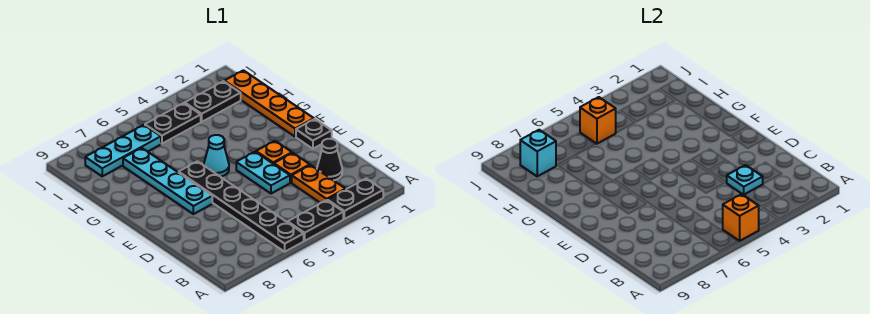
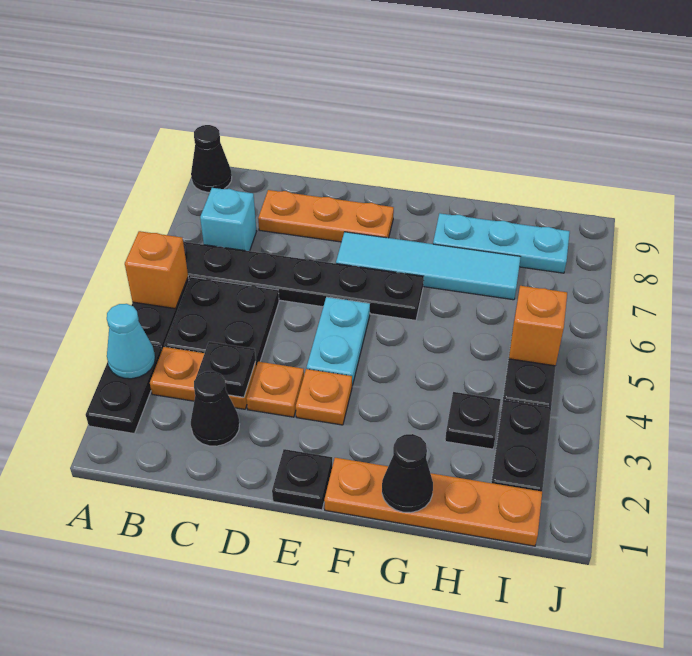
none -> black 1x1 cone [191,125,232,192]
none -> black 2x2 plate [164,277,279,366]
cyan 1x1 plate [727,165,763,195] -> black 1x1 plate [196,342,256,397]
none -> orange 1x3 plate [258,190,394,242]
cyan 1x2 plate [236,152,290,194] -> cyan 1x2 plate turned to [307,297,370,386]
cyan 1x4 plate [123,148,212,214] -> cyan 1x4 tile [336,232,521,300]
cyan 1x1 cone [204,135,229,177] -> cyan 1x1 cone moved to [107,304,155,379]
none -> black 1x1 cone [382,434,433,513]
none -> black 1x1 plate [445,392,501,449]
cyan 1x3 plate [85,125,161,176] -> cyan 1x3 plate turned to [433,213,570,273]
cyan 1x1 brick [520,130,556,176] -> cyan 1x1 brick moved to [200,188,257,251]

